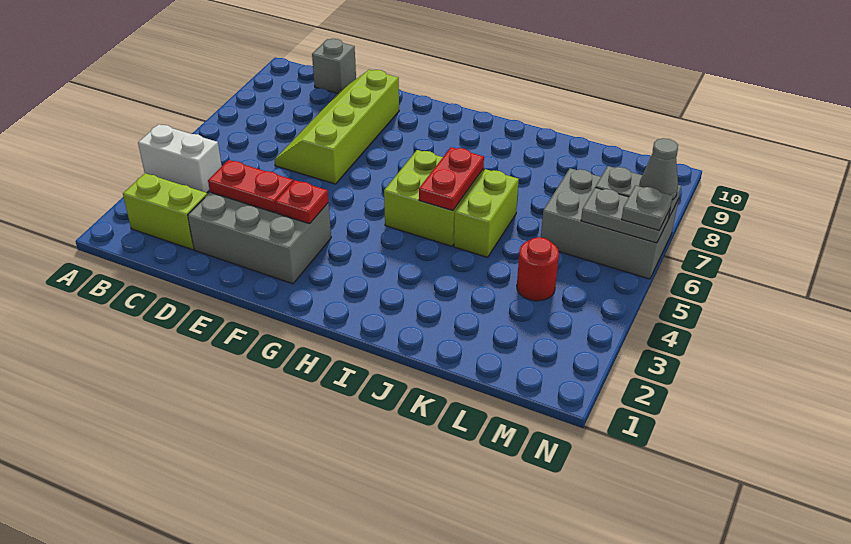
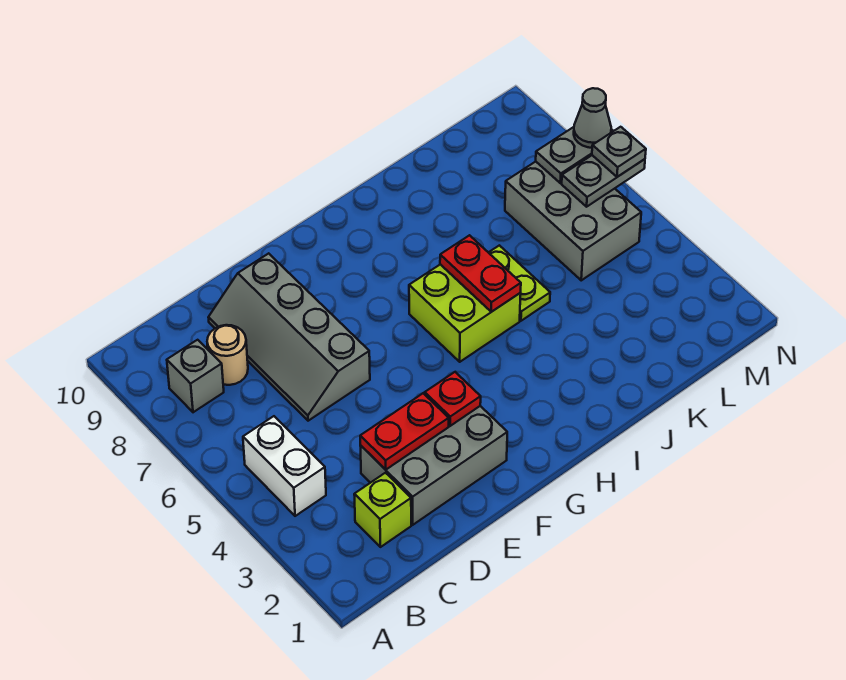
white 1x2 brick [138,124,222,193] -> white 1x2 brick turned to [243,416,326,516]
lime 1x2 brick [123,173,208,250] -> lime 1x1 brick [354,473,411,547]
none -> tan 1x1 round brick [207,325,248,385]
grey 1x1 brick [312,39,356,93] -> grey 1x1 brick moved to [167,340,224,412]
lime 2x4 slope [274,70,399,184] -> grey 2x4 slope [208,253,370,421]
lime 1x2 brick [454,169,519,257] -> lime 1x2 plate [488,245,550,321]
red 1x1 round brick [517,237,559,301] -> none
grey 2x3 brick [541,168,679,279] -> grey 2x3 brick turned to [505,162,641,280]

